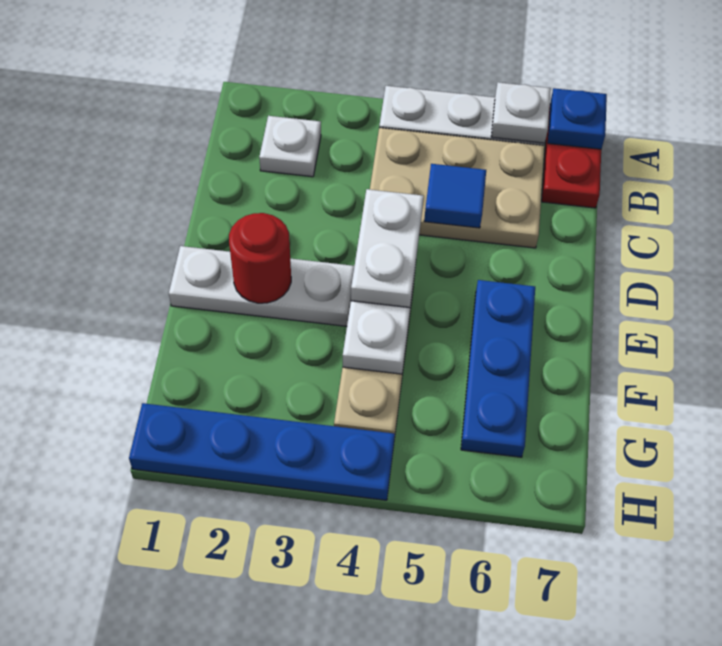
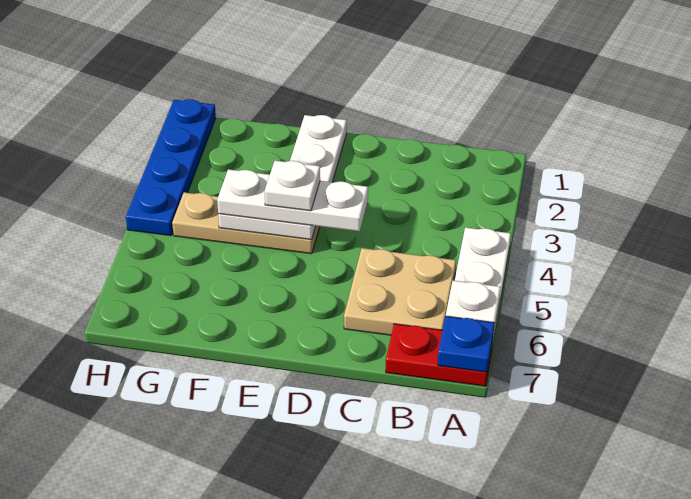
white 1x1 plate [259,116,321,177] -> white 1x1 plate moved to [265,161,320,211]
tan 2x3 plate [370,128,545,248] -> tan 2x2 plate [344,248,456,335]
blue 1x1 tile [424,164,486,228] -> none
white 1x2 plate [351,189,424,308] -> white 1x3 plate [217,169,368,231]
red 1x1 round brick [229,213,291,303] -> none
blue 1x3 plate [461,280,535,457] -> none

